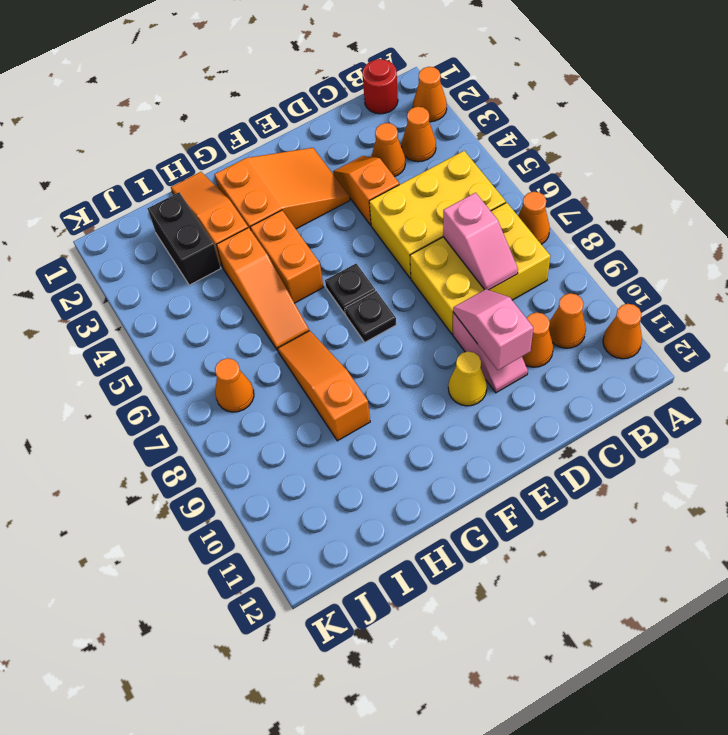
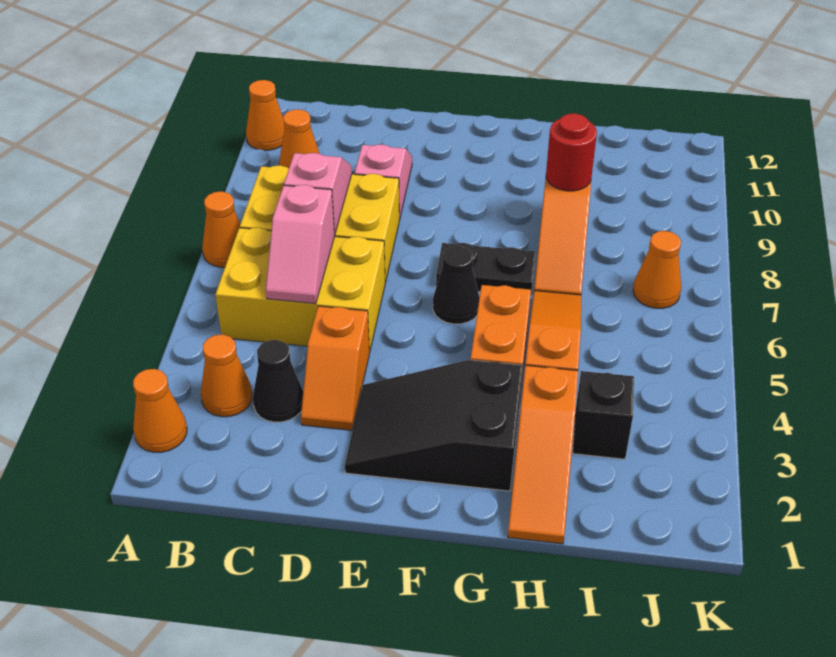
red 1x1 round brick [362,59,398,114] -> red 1x1 round brick moved to [546,113,597,191]
orange 1x1 cone [371,123,405,177] -> black 1x1 cone [253,340,303,422]
orange 1x1 cone [522,312,553,367] -> none
pink 1x2 slope [453,289,533,370] -> pink 1x2 slope moved to [266,185,335,304]
orange 2x3 slope [214,148,350,230] -> black 2x3 slope [345,360,523,491]
yellow 1x1 cone [448,351,487,406] -> none
black 1x1 plate [325,264,375,314] -> black 1x1 cone [433,246,480,324]
black 1x1 plate [345,291,396,342] -> black 1x2 plate [436,243,536,297]
black 1x2 brick [147,192,221,285] -> black 1x1 brick [573,371,634,459]

